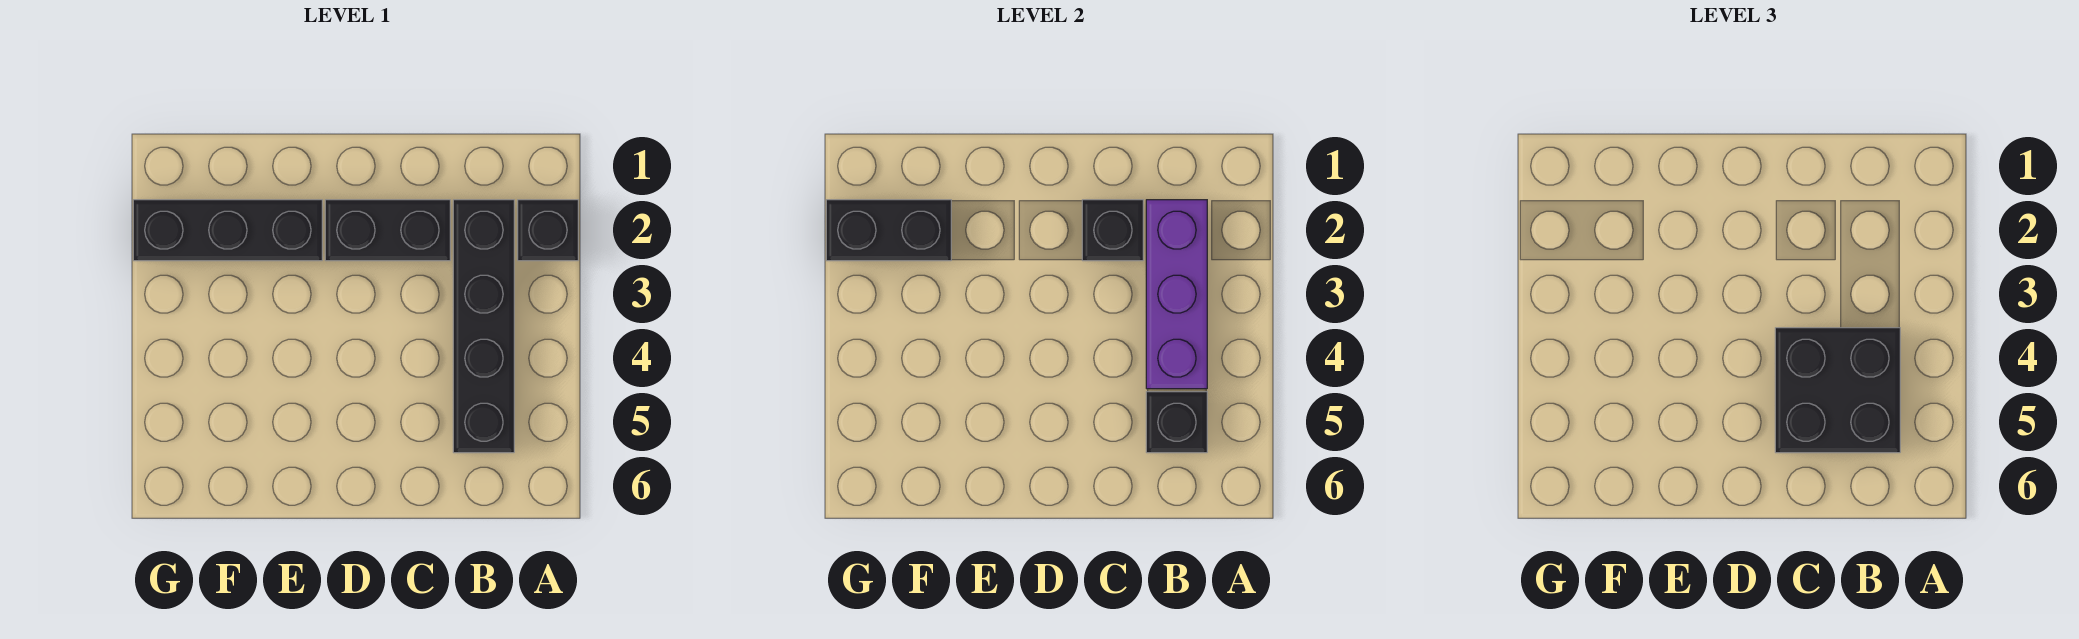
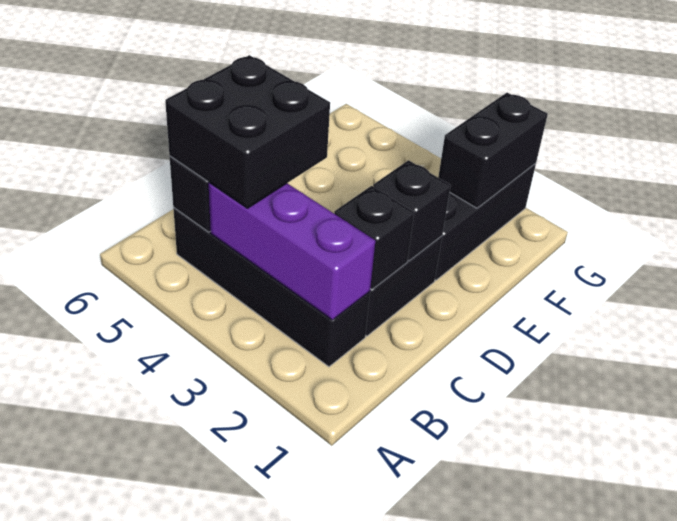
black 1x1 brick [518,200,578,261] -> black 1x1 brick moved to [373,160,451,261]

